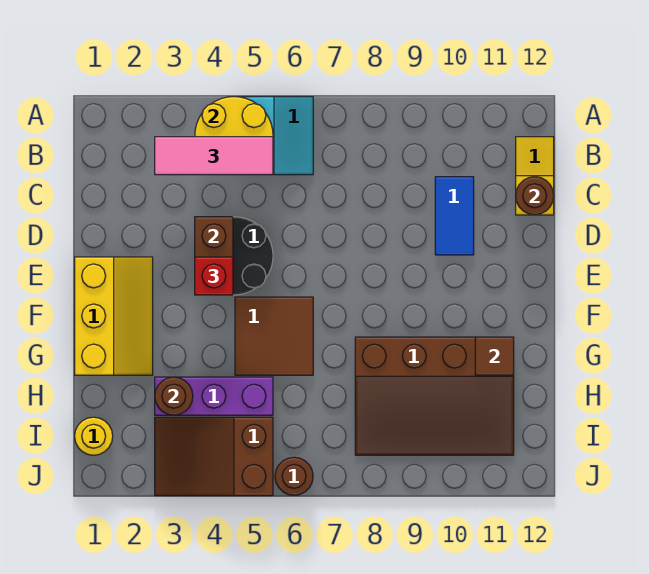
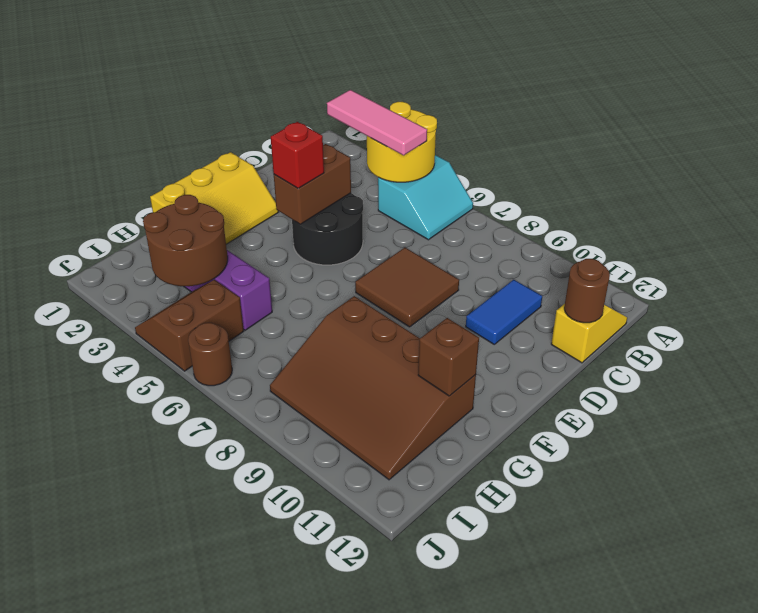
brown 2x2 tile [235,297,313,375] -> brown 2x2 tile moved to [355,248,459,327]
brown 1x1 tile [475,337,514,375] -> brown 1x1 brick [418,318,479,396]
brown 1x1 round brick [155,377,193,415] -> brown 2x2 round brick [143,195,228,286]
yellow 1x1 round brick [75,417,113,455] -> none
brown 2x3 slope [155,417,273,496] -> brown 2x2 slope [135,280,244,371]

